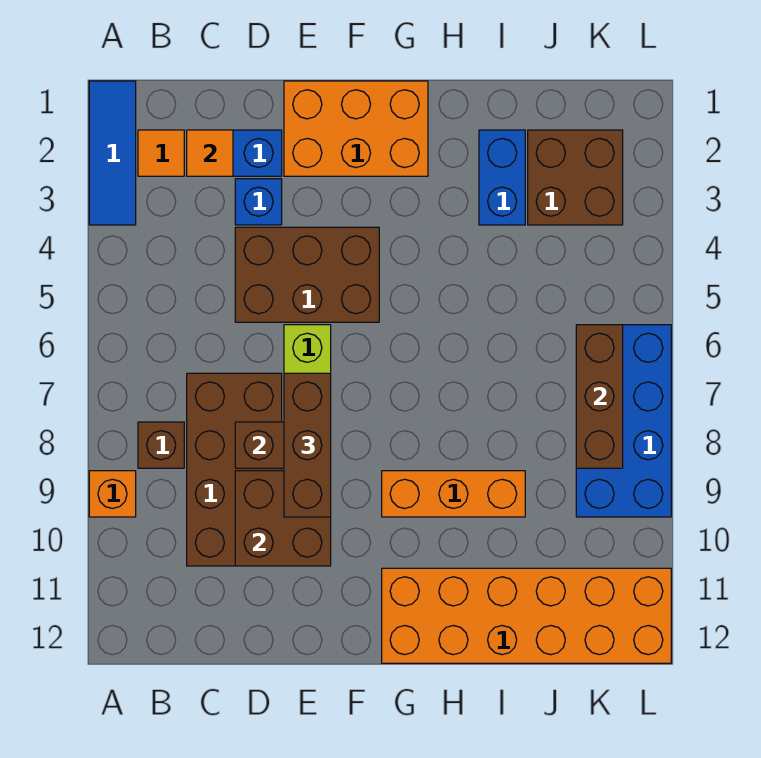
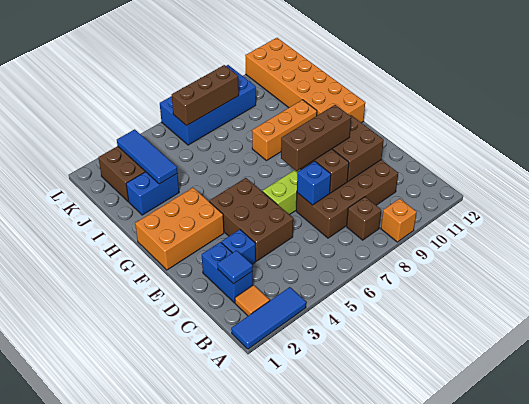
orange 1x1 tile [187,130,233,176] -> blue 1x1 tile [217,250,253,284]
none -> blue 1x1 brick [297,161,331,205]
orange 2x3 brick [284,81,428,176] -> orange 2x3 brick turned to [135,188,224,270]
orange 1x3 brick [382,471,525,517] -> orange 1x3 brick turned to [252,100,317,161]
none -> blue 1x3 tile [117,129,177,184]

